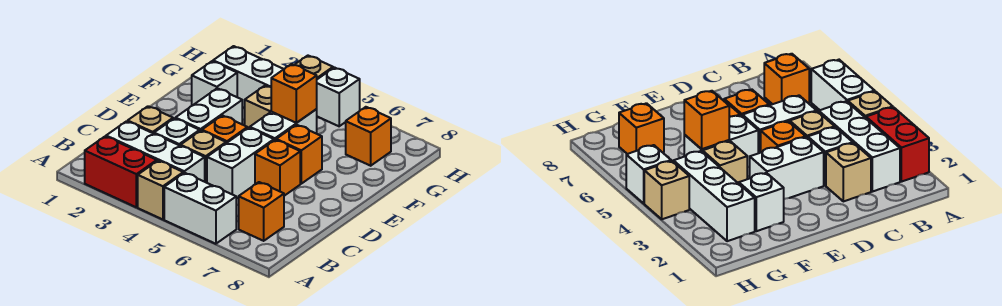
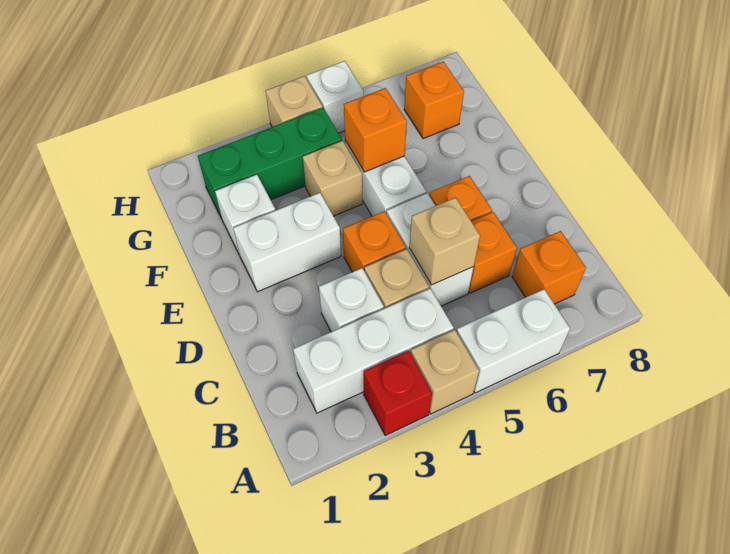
red 1x2 brick [85,136,157,207] -> red 1x1 brick [364,351,432,435]
tan 1x1 brick [128,106,173,134] -> tan 1x1 brick moved to [409,198,480,285]
white 1x2 brick [175,88,242,131] -> white 1x2 brick turned to [233,193,341,292]
orange 1x1 brick [276,125,322,184] -> orange 1x1 brick moved to [469,212,517,293]
white 1x3 brick [213,46,284,108] -> green 1x3 brick [198,108,342,219]

